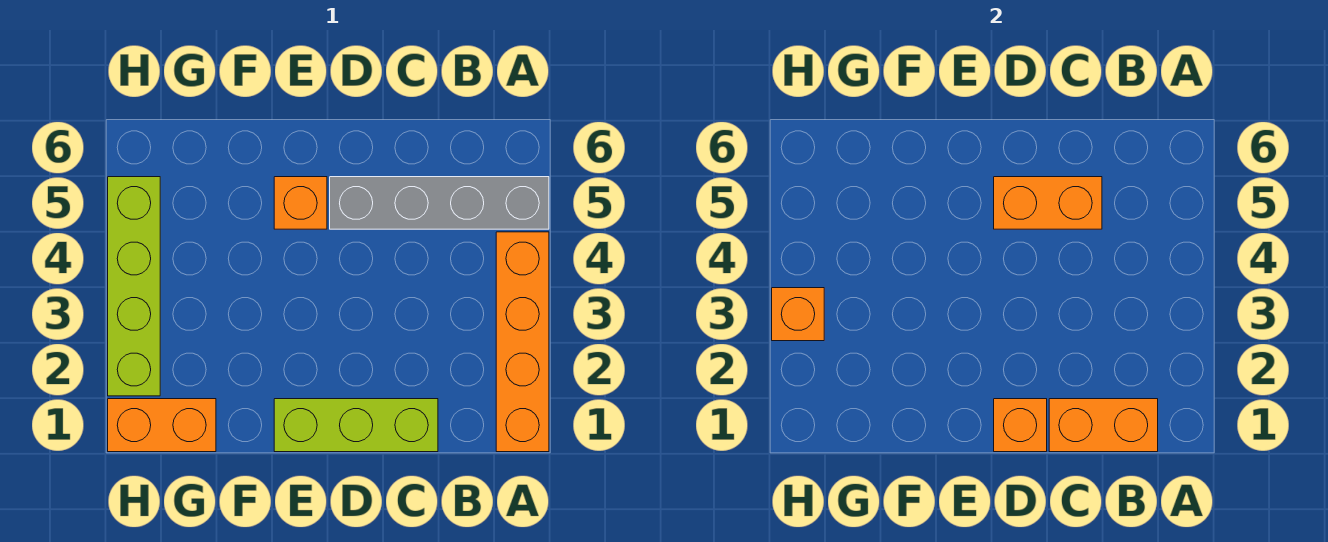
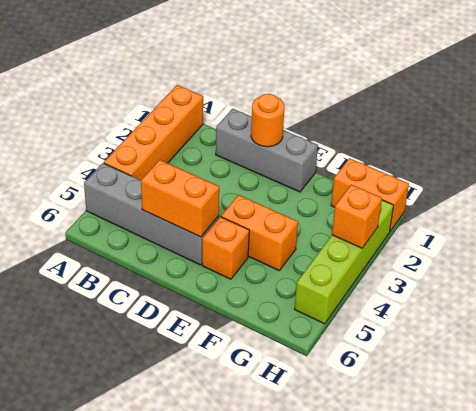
orange 1x2 brick [1049,399,1158,452] -> orange 1x2 brick moved to [221,195,298,270]
lime 1x3 brick [274,399,438,452] -> grey 1x3 brick [216,109,318,192]
orange 1x1 brick [994,399,1047,452] -> orange 1x1 round brick [251,94,285,147]

